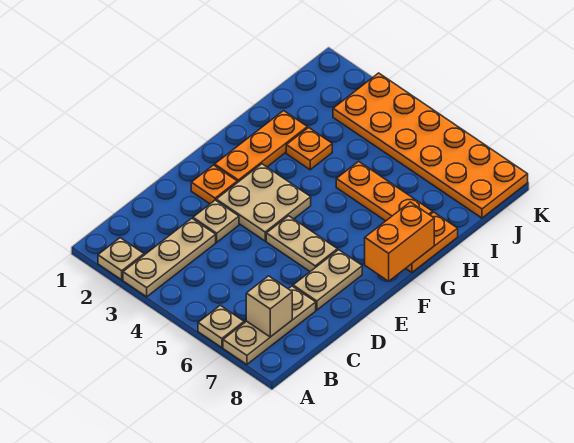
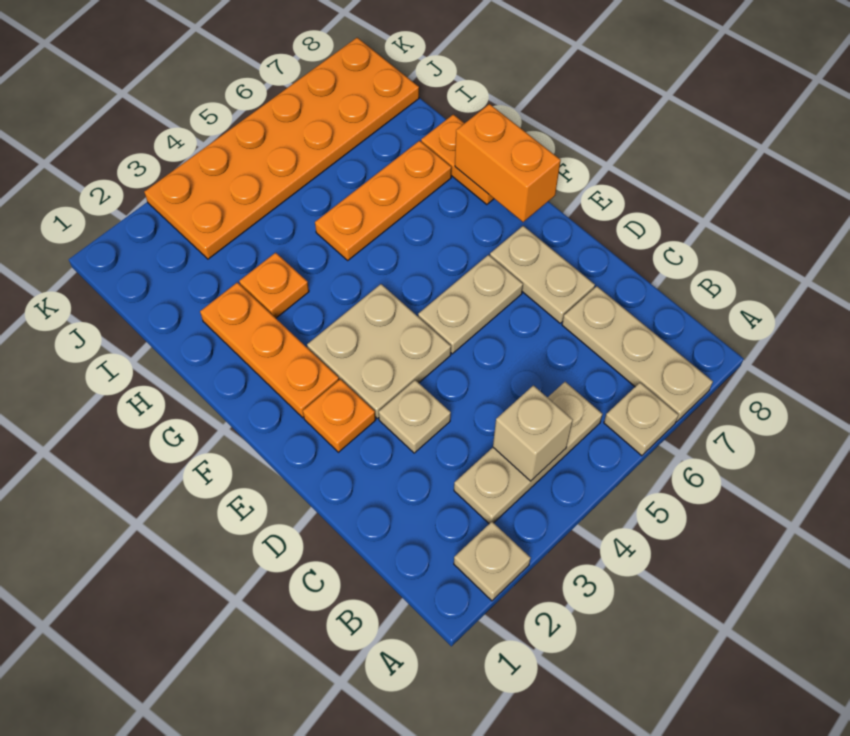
tan 1x3 plate [123,218,216,297] -> tan 1x3 plate turned to [454,382,603,524]
tan 1x1 brick [246,276,292,337] -> tan 1x1 brick moved to [493,385,573,481]

